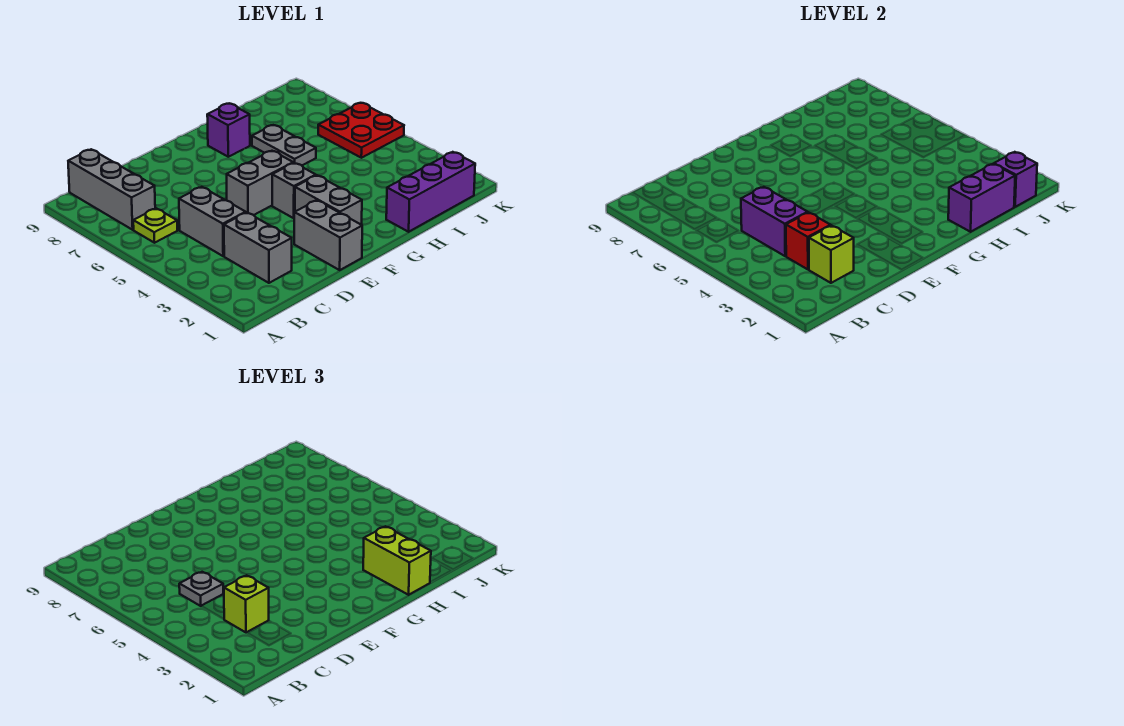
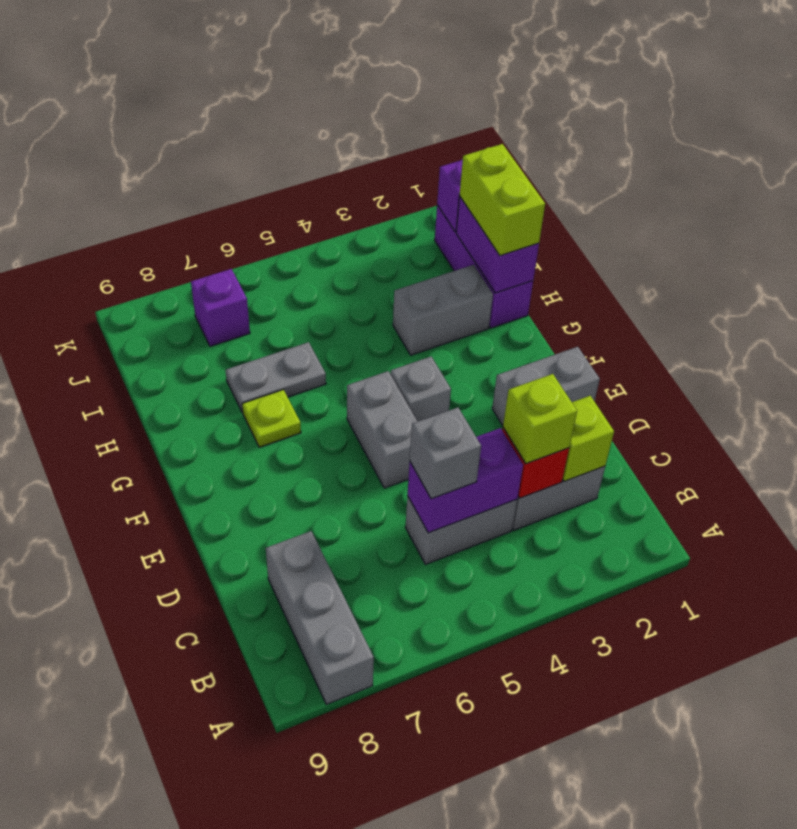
lime 1x1 plate [133,208,177,243] -> lime 1x1 plate moved to [242,390,301,447]
grey 1x3 brick [68,149,155,230] -> grey 1x3 brick turned to [266,531,374,705]
grey 1x1 plate [179,572,223,606] -> grey 1x1 brick [410,408,481,499]
grey 1x2 brick [295,175,362,225] -> grey 1x2 brick moved to [393,265,493,355]
purple 1x1 brick [207,104,250,157] -> purple 1x1 brick moved to [191,269,250,346]
lime 1x2 brick [363,526,431,595] -> lime 1x2 brick turned to [460,144,545,256]
red 2x2 plate [318,103,404,158] -> none

